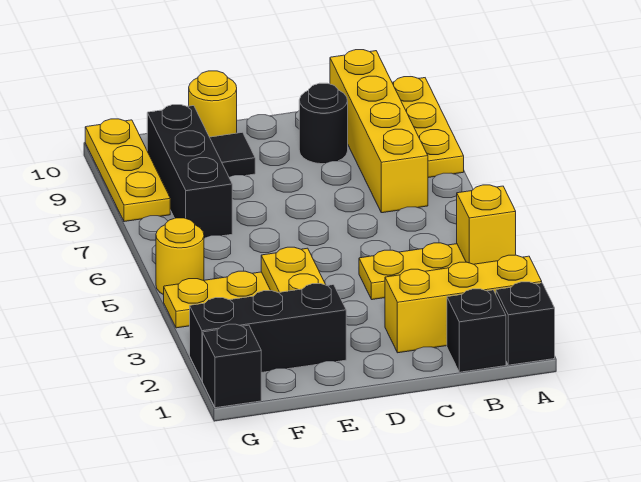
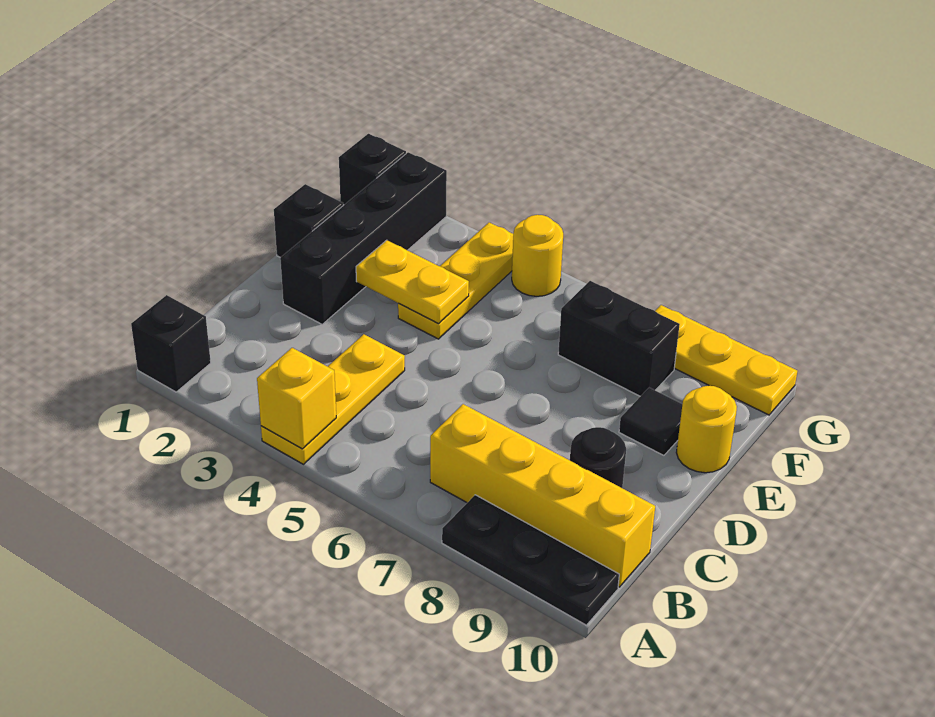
yellow 1x3 brick [385,255,542,353] -> none
yellow 1x3 plate [392,77,464,178] -> black 1x3 plate [442,495,619,625]
black 1x1 brick [447,289,506,372] -> black 1x1 brick moved to [274,184,343,258]
black 1x3 brick [190,284,346,381] -> black 1x4 brick [280,152,447,324]
black 1x3 brick [147,105,232,238] -> black 1x2 brick [558,281,680,396]

